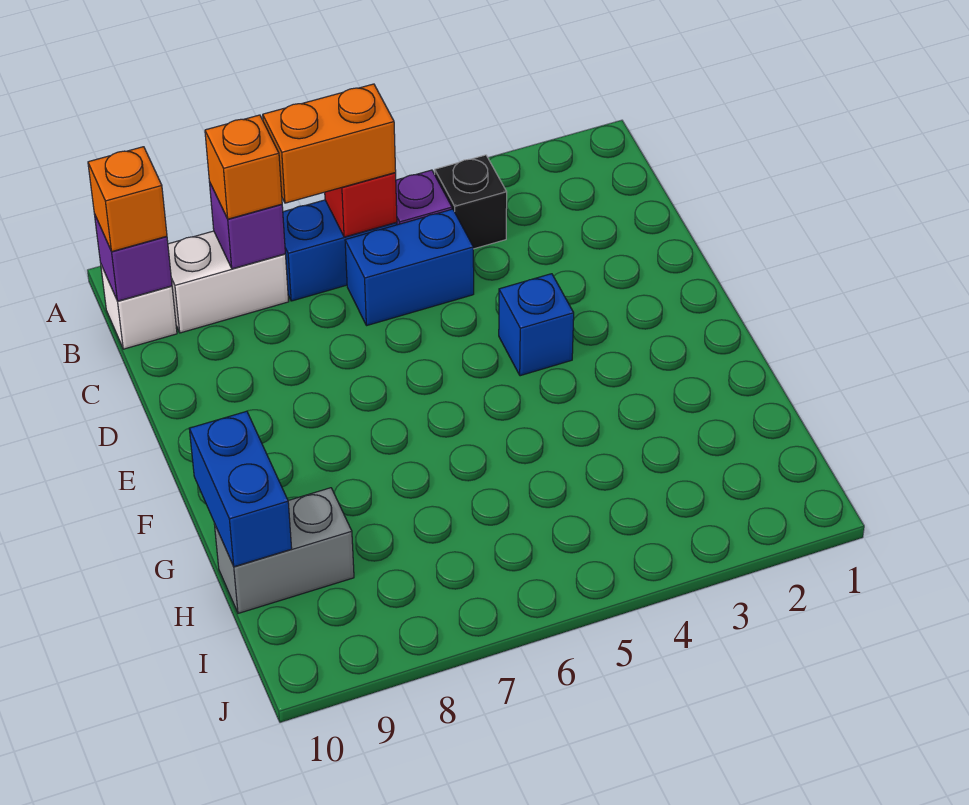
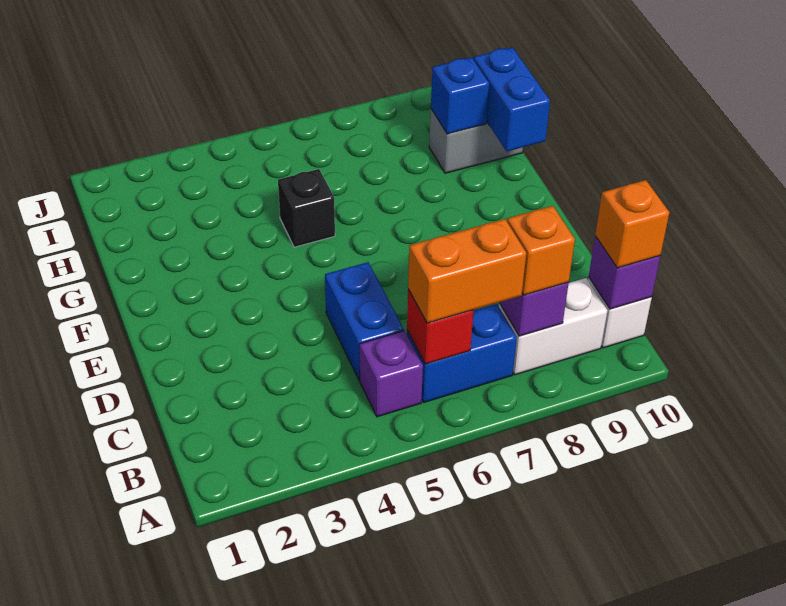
black 1x1 brick [435,155,507,249] -> black 1x1 brick moved to [278,169,335,247]
blue 1x2 brick [345,209,474,326] -> blue 1x2 brick turned to [325,262,404,380]
blue 1x1 brick [499,274,574,376] -> blue 1x1 brick moved to [431,57,489,134]

